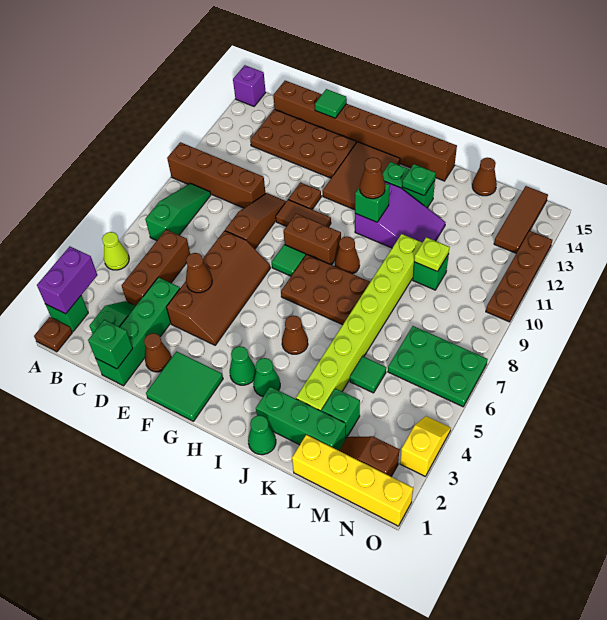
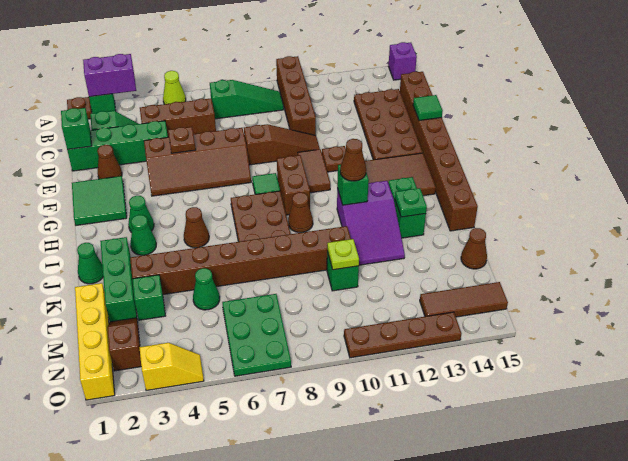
brown 1x1 cone [186,253,212,293] -> brown 1x1 plate [168,127,196,153]
lime 1x8 brick [296,234,423,411] -> brown 1x8 brick [130,226,351,294]
green 1x1 tile [350,356,386,393] -> green 1x1 cone [193,268,220,310]

